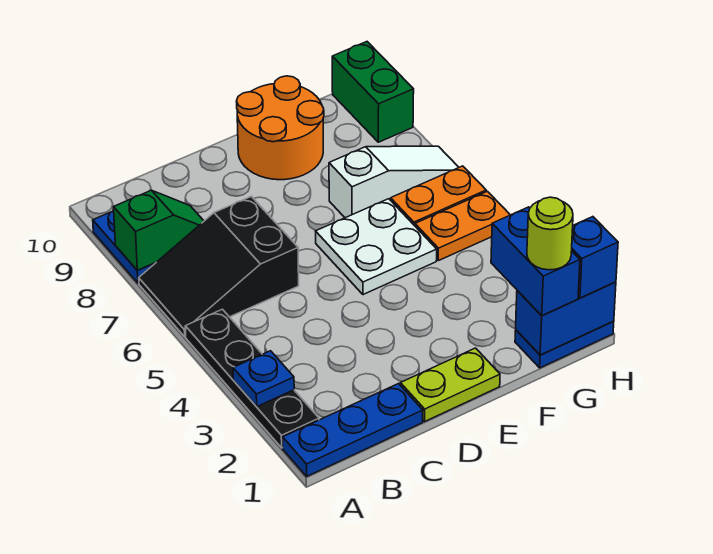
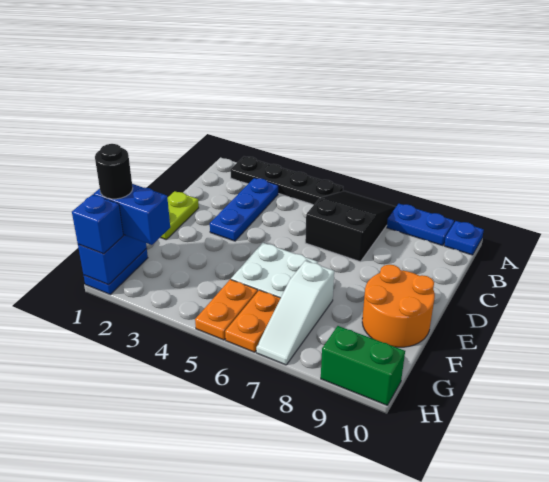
blue 1x3 plate [283,384,423,476] -> blue 1x3 plate moved to [210,178,278,241]
blue 1x1 plate [233,351,294,407] -> blue 1x1 plate moved to [444,221,484,255]
green 1x2 slope [114,190,204,270] -> none
lime 1x1 round brick [527,197,573,270] -> black 1x1 round brick [95,144,133,199]

